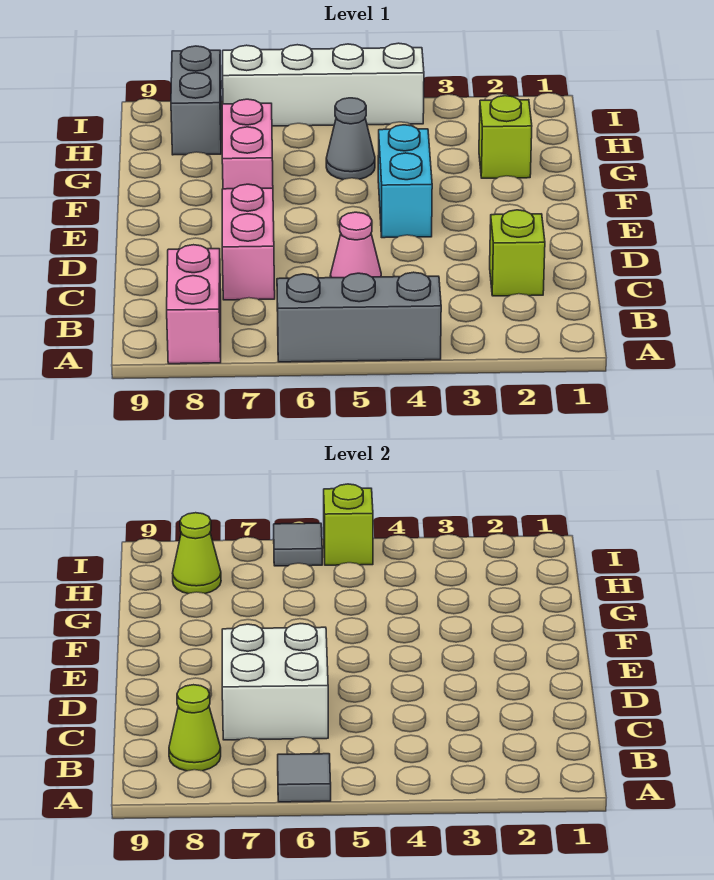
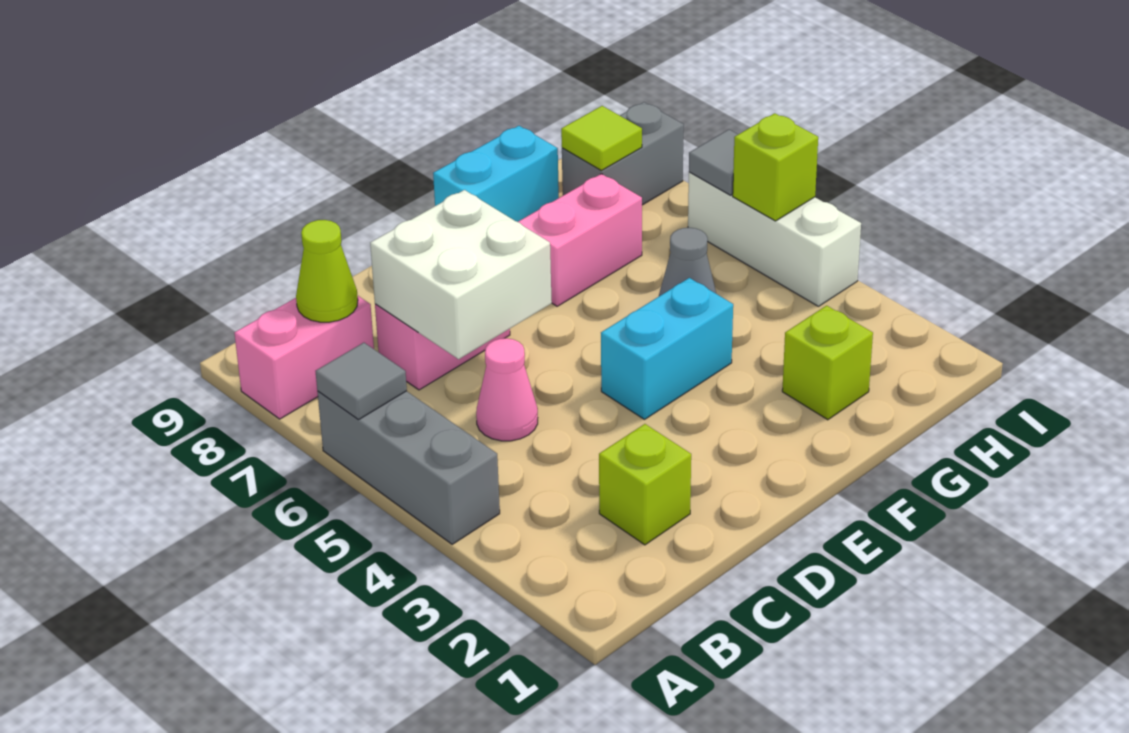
none -> cyan 1x2 brick [433,126,559,222]
lime 1x1 cone [172,513,221,594] -> lime 1x1 tile [561,106,642,170]
white 1x4 brick [223,43,424,126] -> white 1x3 brick [688,172,861,306]

